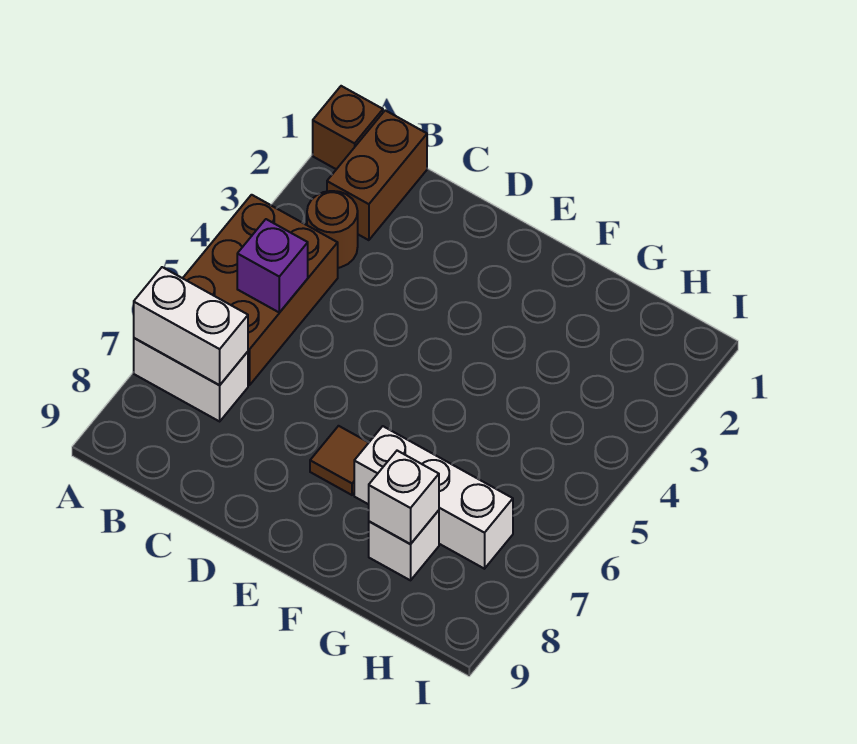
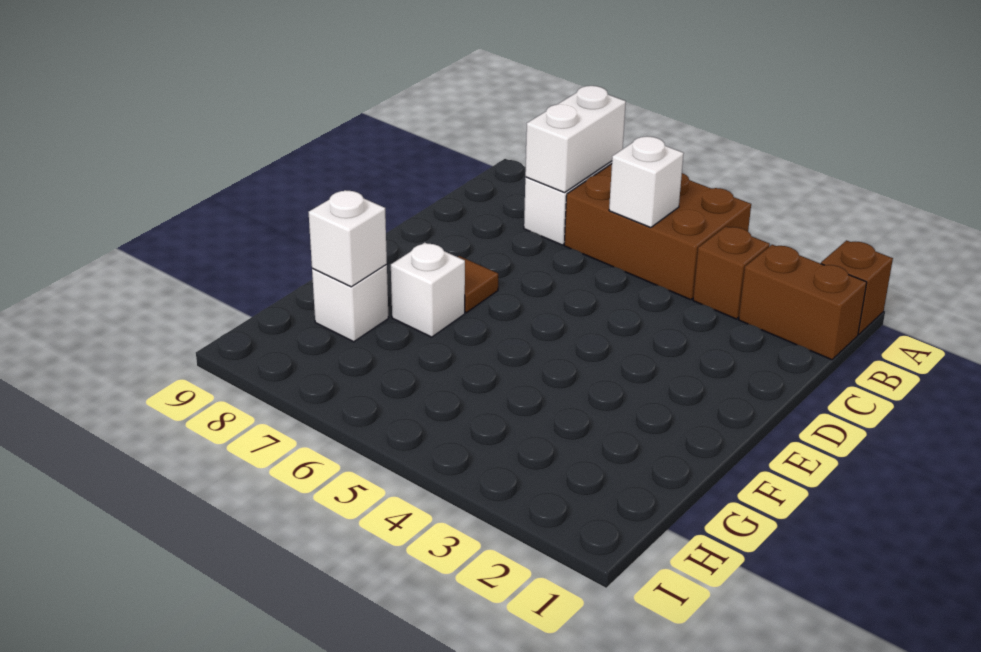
brown 1x1 round brick [307,191,358,268] -> brown 1x1 brick [693,226,770,319]
purple 1x1 brick [237,219,308,313] -> white 1x1 brick [609,136,684,228]
white 1x3 brick [354,426,513,569] -> white 1x1 brick [391,243,465,337]

